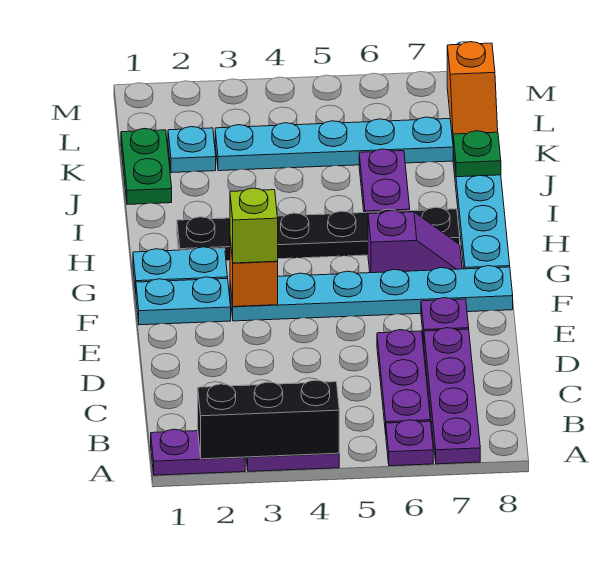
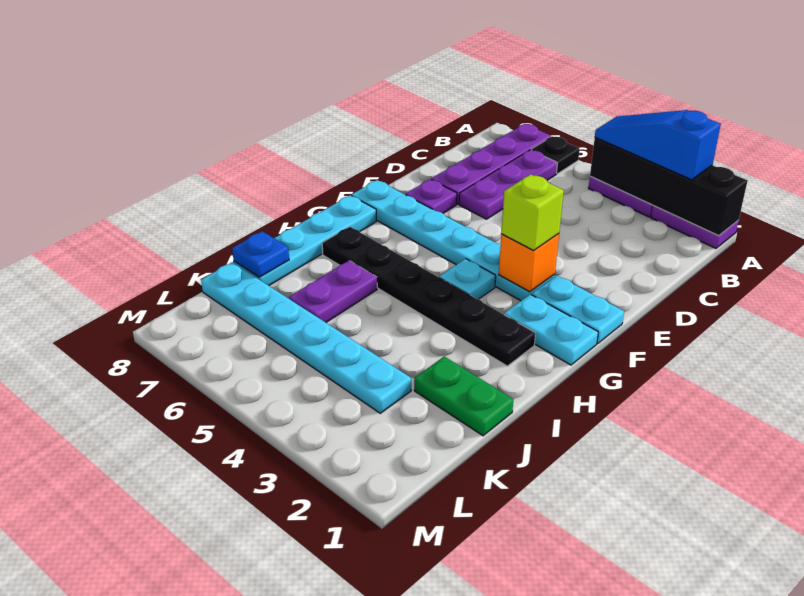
black 1x3 brick [198,380,339,459] -> black 1x4 brick [590,138,747,236]
none -> blue 1x3 slope [595,110,721,180]
purple 1x1 plate [386,420,433,466] -> black 1x1 plate [531,136,580,174]
purple 1x2 slope [368,210,462,273] -> none
green 1x2 plate [121,129,172,205] -> green 1x2 plate turned to [414,356,513,436]
green 1x1 plate [453,131,501,177] -> blue 1x1 plate [232,231,289,277]
cyan 1x1 plate [168,127,216,173] -> cyan 1x1 plate moved to [439,259,496,299]
orange 1x2 slope [447,42,498,140] -> none

